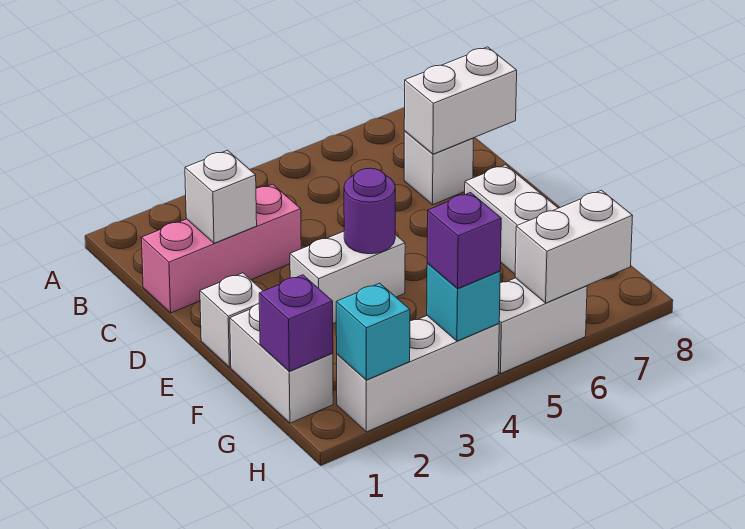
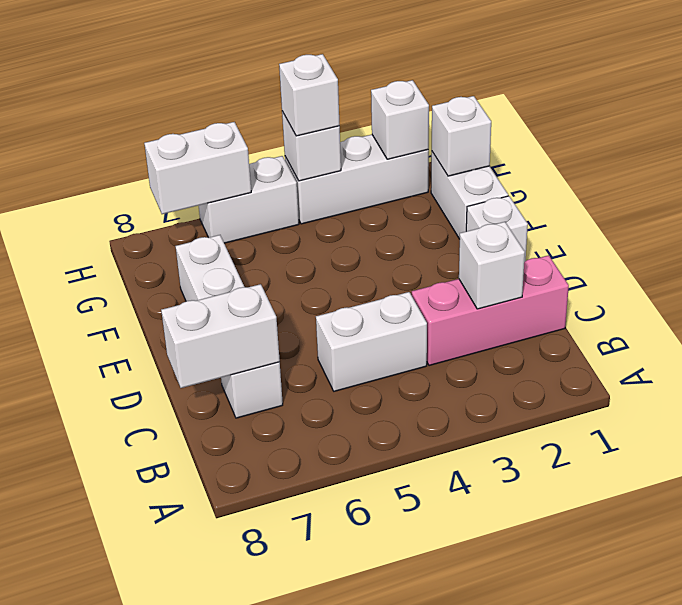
white 1x2 brick [290,231,405,324] -> white 1x2 brick moved to [316,292,427,391]
purple 1x1 round brick [344,168,395,254] -> none
purple 1x1 brick [259,275,333,371] -> white 1x1 brick [432,96,491,176]
cyan 1x1 brick [336,283,410,380] -> white 1x1 brick [371,80,429,159]
cyan 1x1 brick [427,263,500,341] -> white 1x1 brick [282,111,341,181]
purple 1x1 brick [427,193,501,288] -> white 1x1 brick [279,54,340,136]

